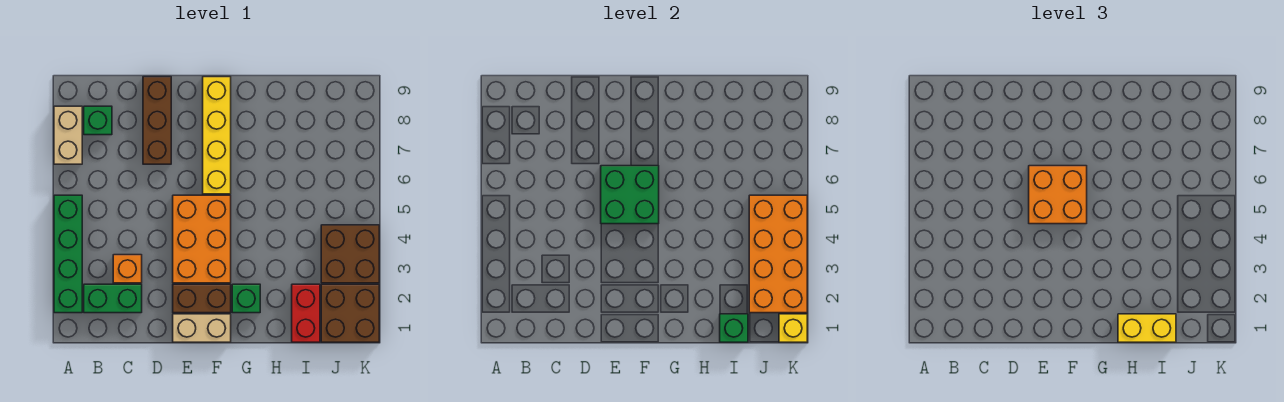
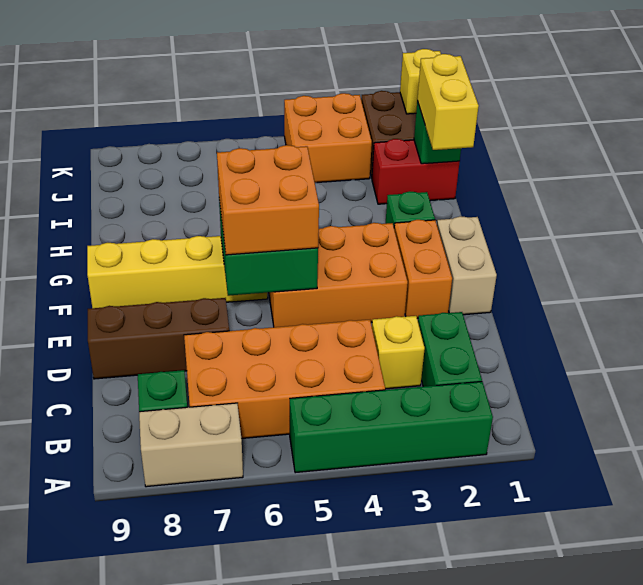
orange 1x1 brick [113,255,142,283] -> yellow 1x1 brick [372,316,425,389]
brown 1x2 brick [173,284,231,313] -> orange 1x2 brick [394,220,452,318]
orange 2x4 brick [749,195,807,313] -> orange 2x4 brick moved to [184,320,385,439]
brown 2x2 brick [321,225,379,283] -> orange 2x2 brick [284,93,372,183]

